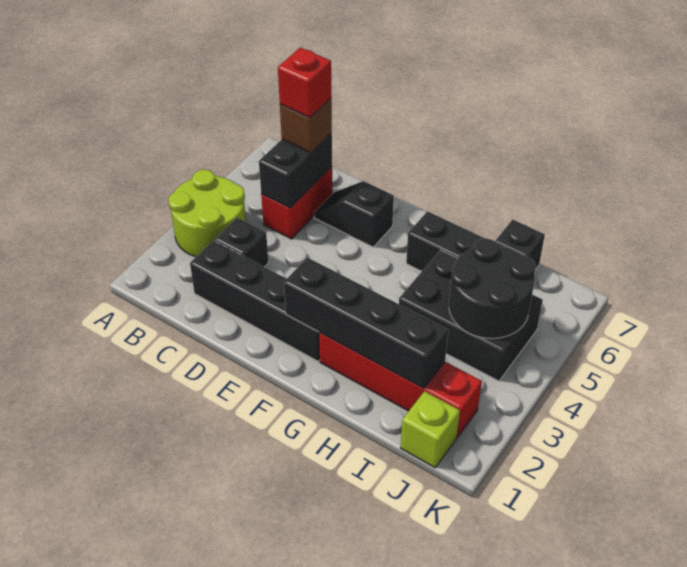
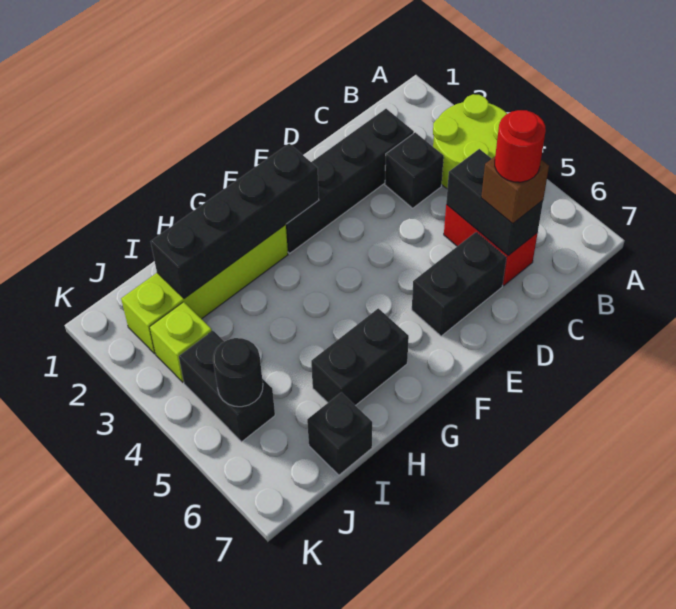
red 1x1 brick [278,48,331,118] -> red 1x1 round brick [495,110,546,182]
black 1x2 slope [314,181,394,247] -> black 1x2 brick [412,232,506,336]
red 1x4 brick [319,333,482,437] -> lime 1x4 brick [121,225,288,354]
black 2x3 brick [399,250,543,381] -> black 1x2 brick [179,331,275,442]
black 2x2 round brick [449,238,536,339] -> black 1x1 round brick [213,338,263,407]
lime 1x1 brick [401,391,460,468] -> lime 1x1 brick moved to [150,302,212,382]

